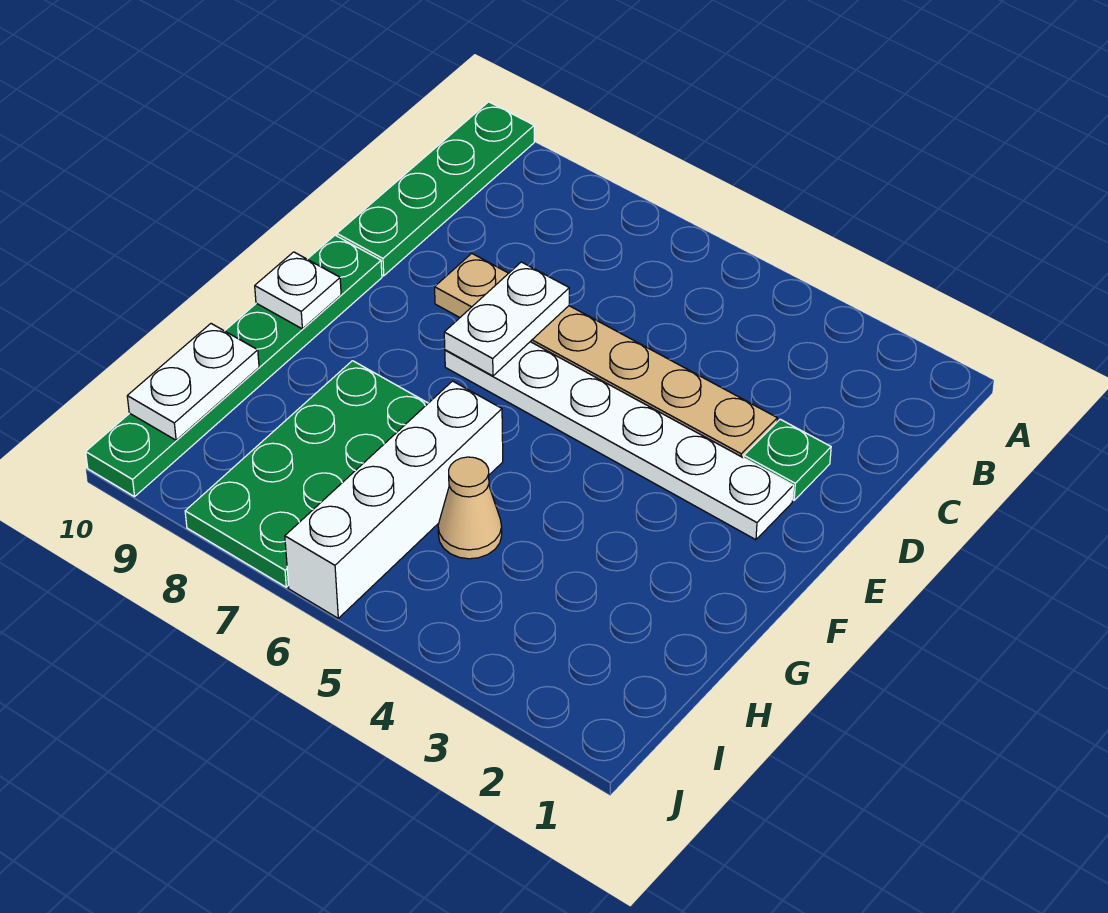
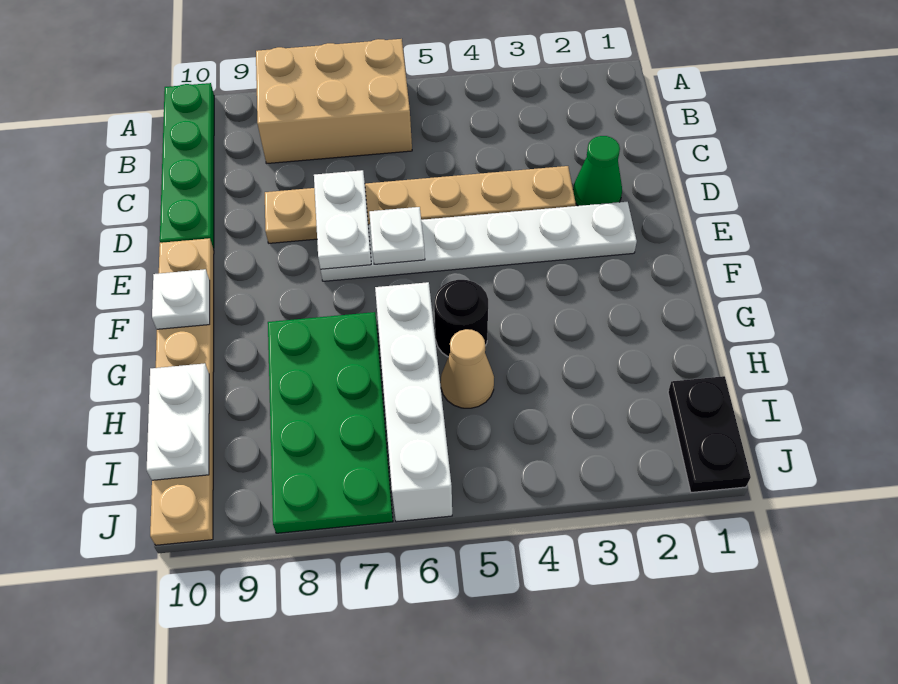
none -> tan 2x3 brick [256,39,412,164]
green 1x1 plate [744,419,831,500] -> green 1x1 cone [573,136,622,206]
none -> white 1x1 plate [369,207,425,264]
green 1x6 plate [86,235,382,497] -> tan 1x6 plate [150,238,214,545]
none -> black 1x1 round brick [434,280,488,357]
none -> black 1x2 plate [668,376,751,492]

